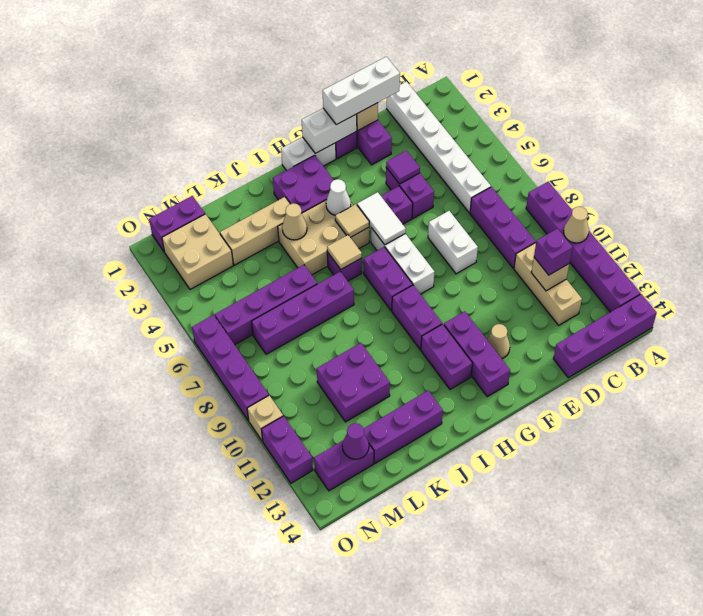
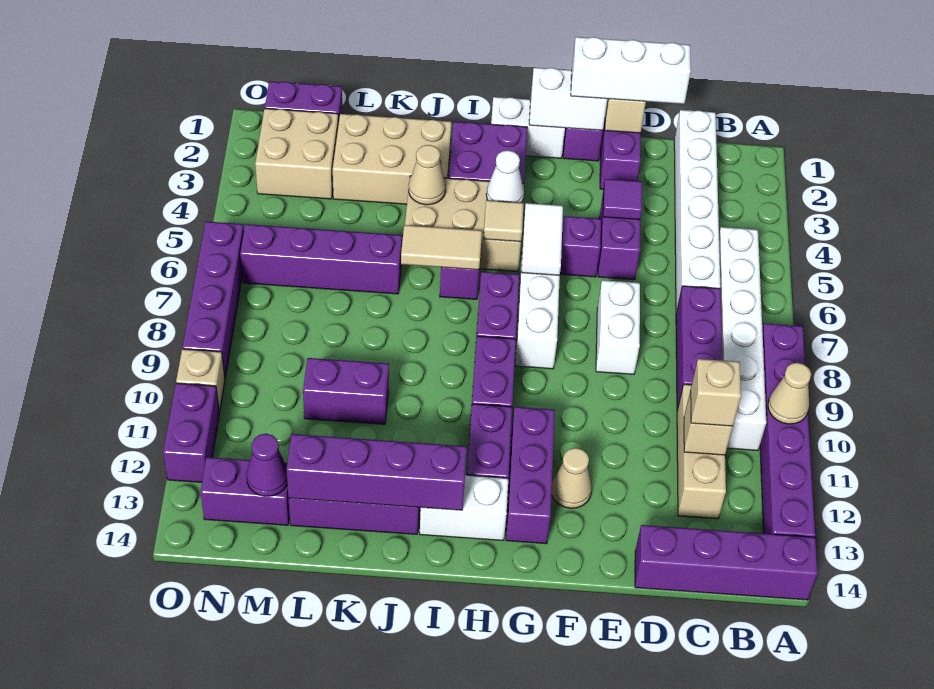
none -> white 1x6 brick [719,227,766,450]
purple 1x1 brick [534,228,573,275] -> tan 1x1 brick [691,359,741,426]
none -> white 1x2 brick [420,475,509,540]
tan 1x1 tile [327,235,362,269] -> tan 1x2 tile [401,225,482,270]
tan 1x3 brick [220,197,290,265] -> tan 2x3 brick [333,114,452,204]
purple 1x4 brick [251,272,354,354] -> purple 1x4 brick moved to [287,434,467,510]
purple 2x2 brick [317,343,390,422] -> purple 1x2 brick [303,358,389,424]

